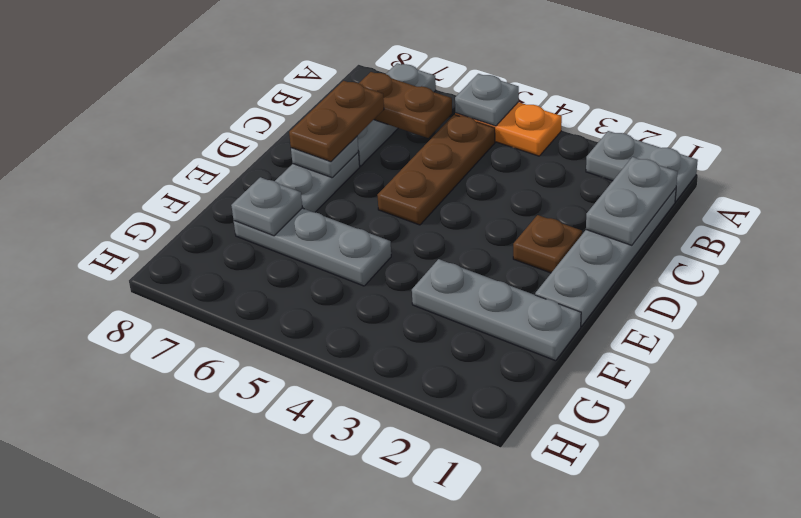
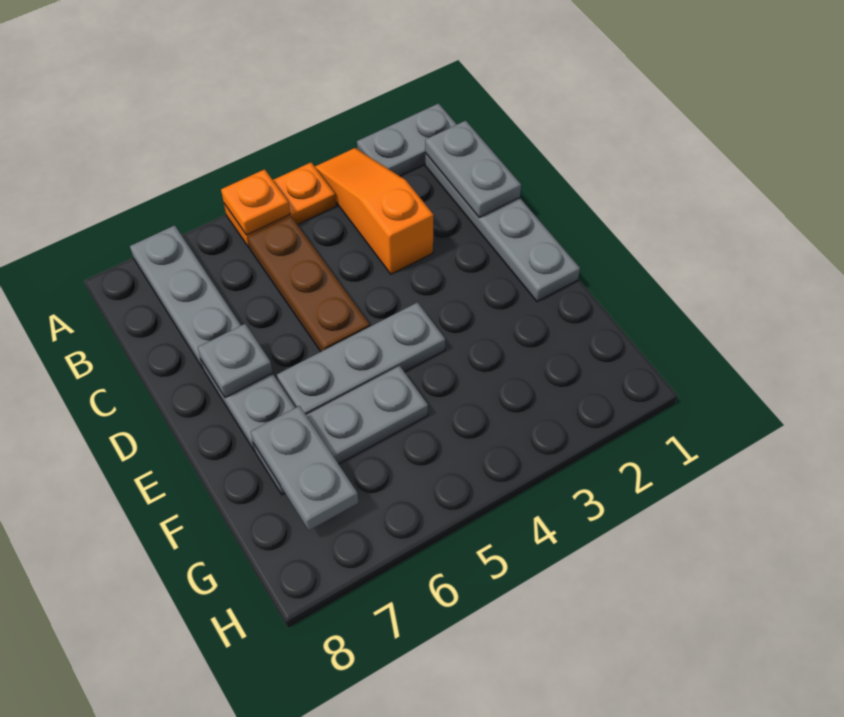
none -> orange 1x3 slope [315,148,433,274]
grey 1x1 plate [455,74,519,126] -> orange 1x1 plate [221,169,290,235]
brown 1x2 plate [359,72,452,138] -> none
brown 1x2 plate [289,81,384,162] -> none
brown 1x1 plate [513,215,582,273] -> none
grey 1x3 plate [412,259,581,361] -> grey 1x3 plate moved to [277,302,445,415]
grey 1x1 plate [231,177,302,236] -> grey 1x2 plate [251,406,358,530]

